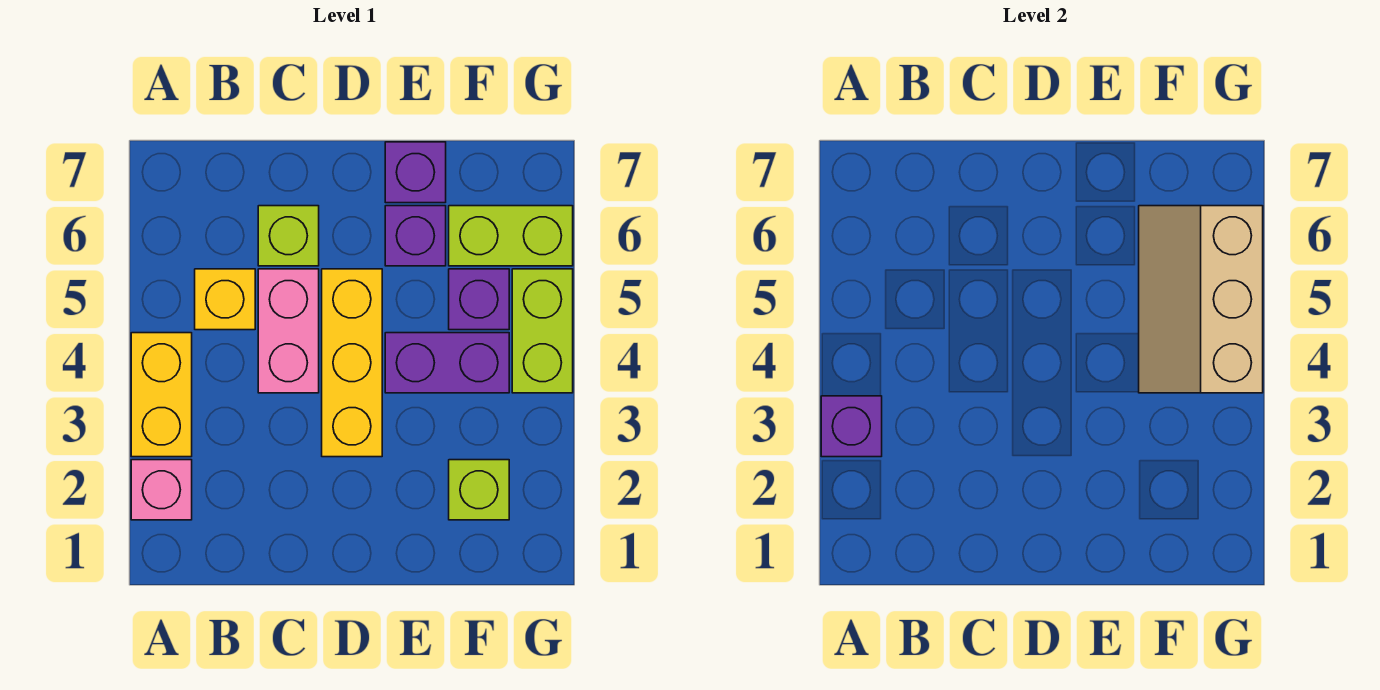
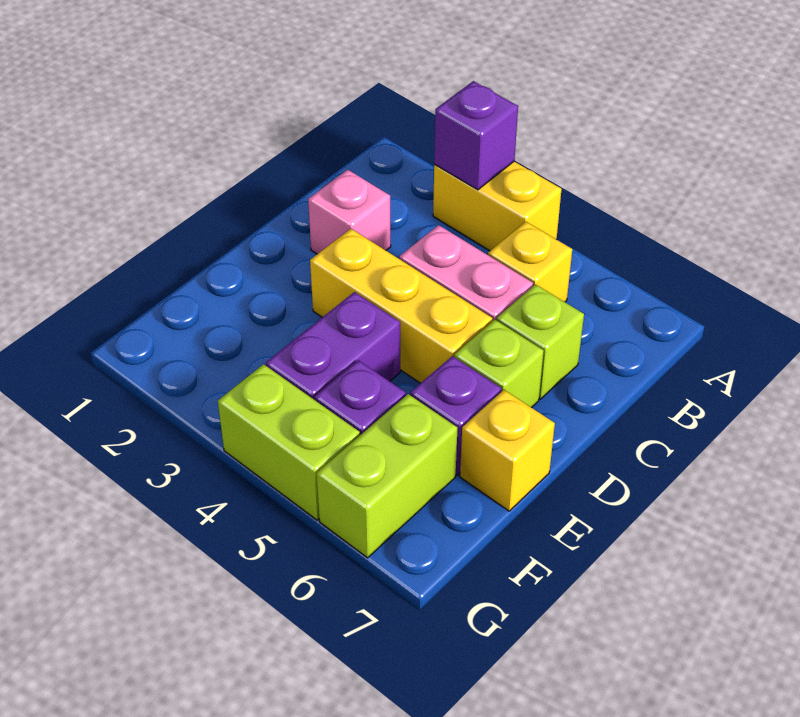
pink 1x1 brick [131,460,192,520] -> pink 1x1 brick moved to [308,170,391,254]
purple 1x1 brick [385,142,446,203] -> yellow 1x1 brick [460,390,555,511]
lime 1x1 brick [449,460,509,520] -> lime 1x1 brick moved to [454,320,544,408]
tan 2x3 slope [1139,206,1263,393] -> none

